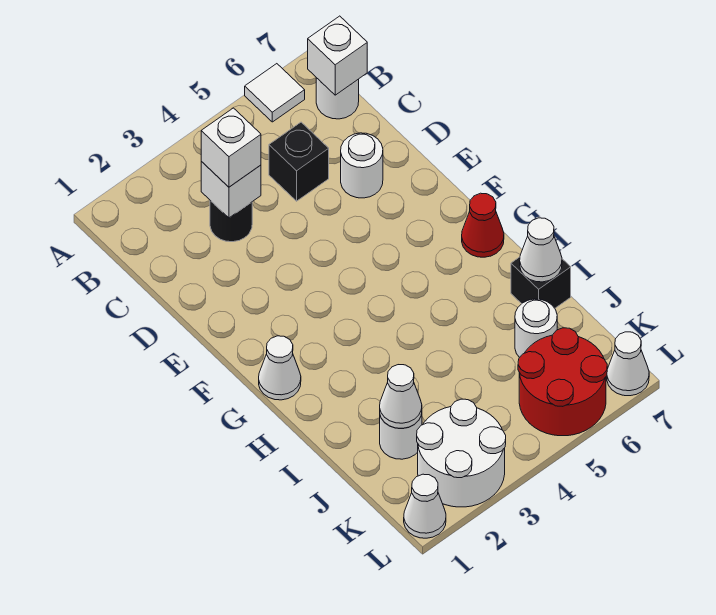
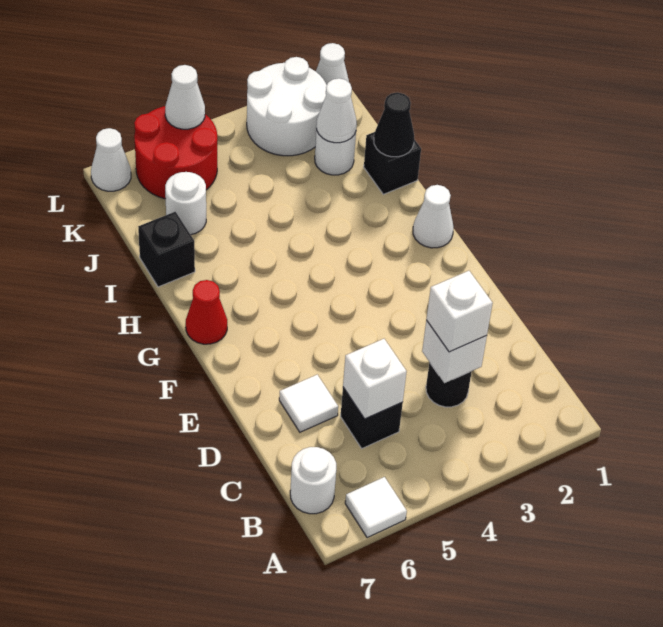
white 1x1 brick [308,16,367,95] -> white 1x1 brick moved to [343,339,407,419]
white 1x1 round brick [341,133,383,198] -> white 1x1 tile [279,375,338,432]
none -> black 1x1 brick [364,132,421,194]
none -> black 1x1 cone [374,92,414,157]
white 1x1 cone [520,218,562,282] -> white 1x1 cone moved to [165,65,205,129]

